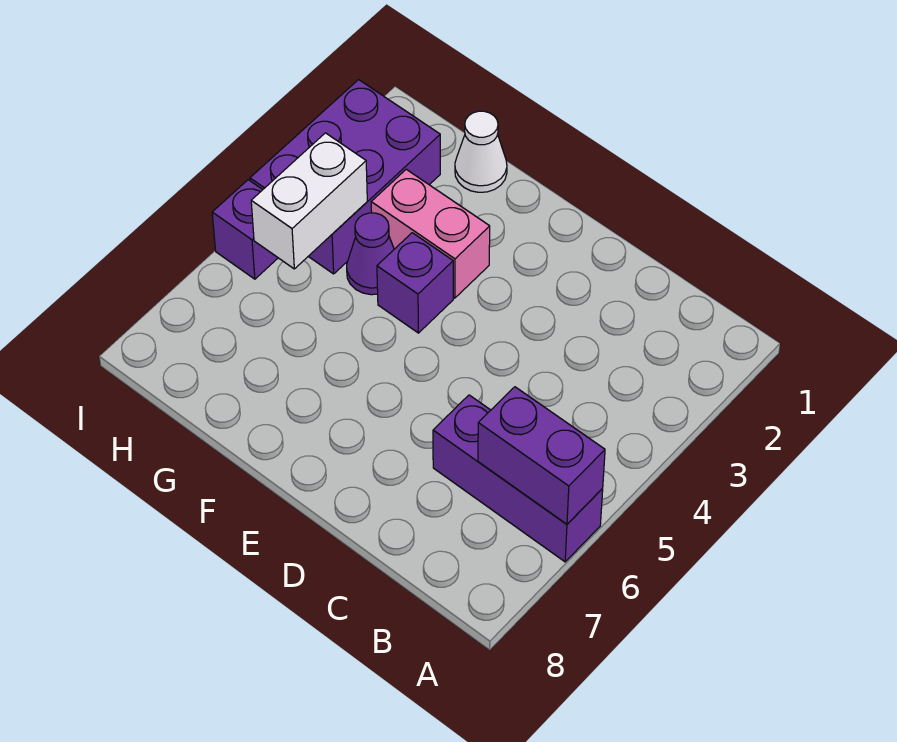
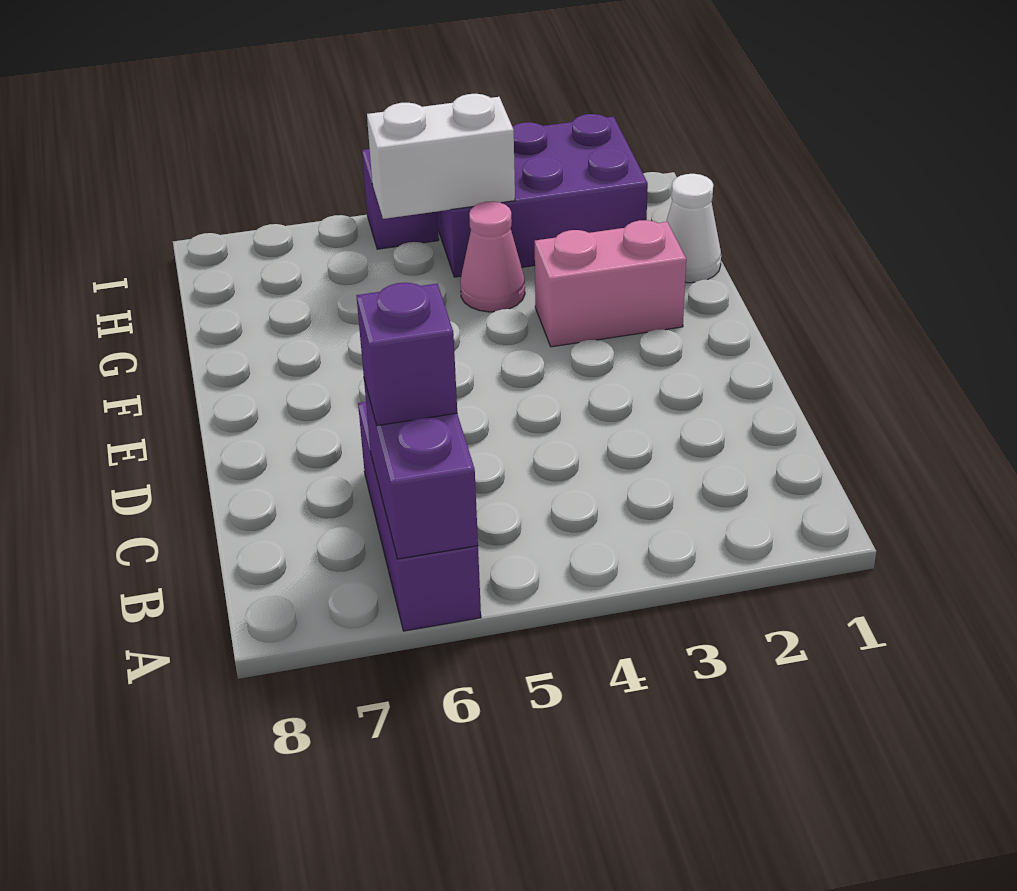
pink 1x2 brick [371,169,490,298] -> pink 1x2 brick turned to [535,220,686,347]
purple 1x1 brick [377,233,453,333] -> purple 1x1 brick moved to [356,283,457,426]
purple 1x1 cone [347,213,394,295] -> pink 1x1 cone [460,201,525,312]

